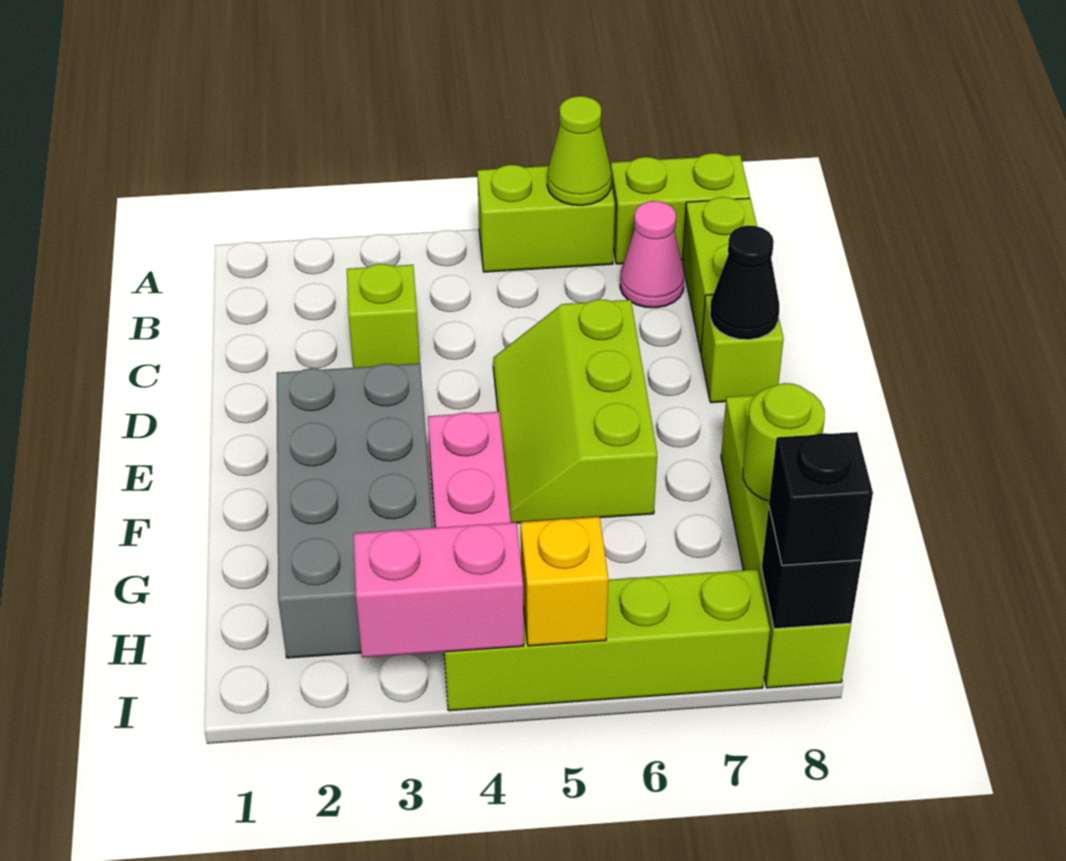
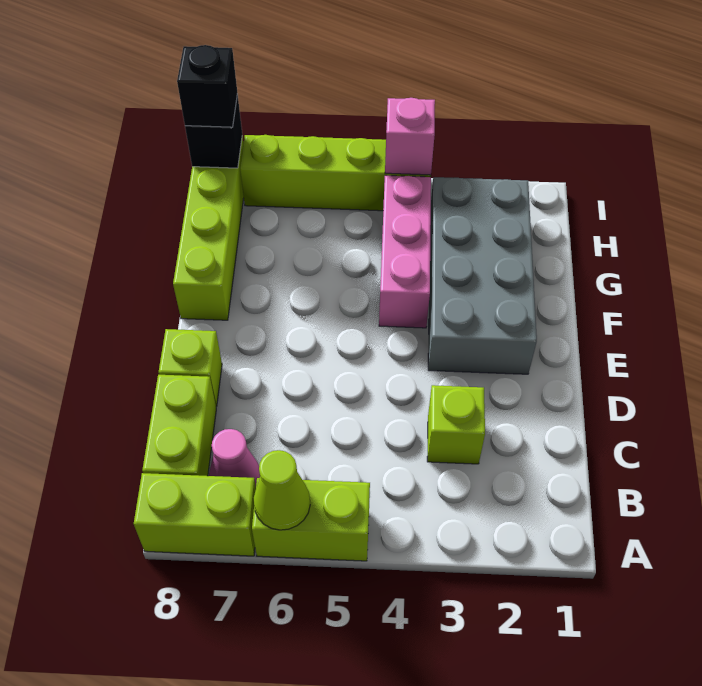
lime 2x3 slope [493,299,657,523] -> none
black 1x1 cone [710,226,779,340] -> none
lime 1x1 round brick [743,383,825,501] -> none
pink 1x2 brick [353,522,524,658] -> pink 1x1 brick [385,98,435,175]
yellow 1x1 brick [521,517,608,646] -> none

